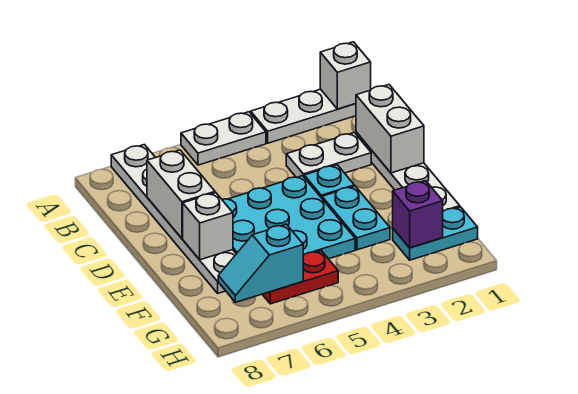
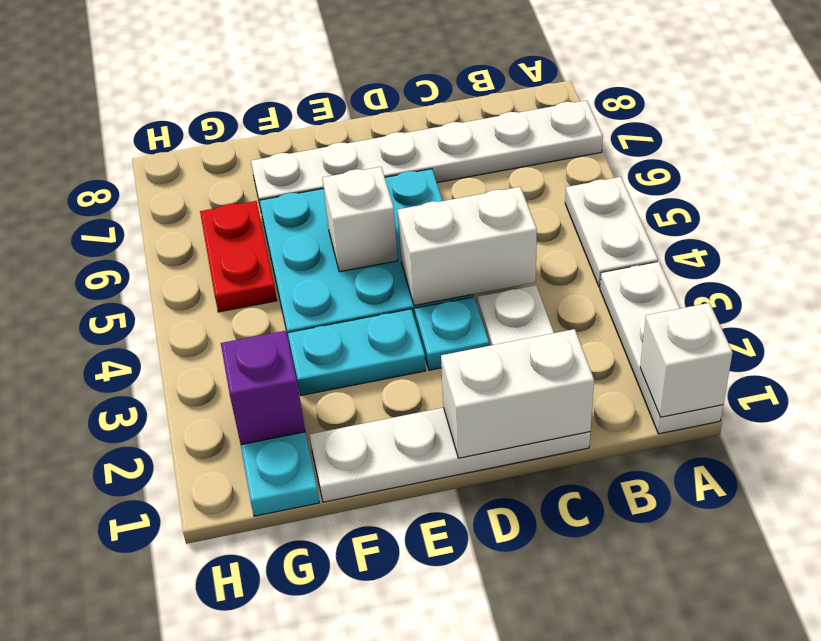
white 1x2 brick [147,150,215,238] -> white 1x2 brick moved to [398,187,537,306]
white 1x1 brick [183,193,233,260] -> white 1x1 brick moved to [322,167,398,272]
cyan 1x2 slope [218,224,303,302] -> none

